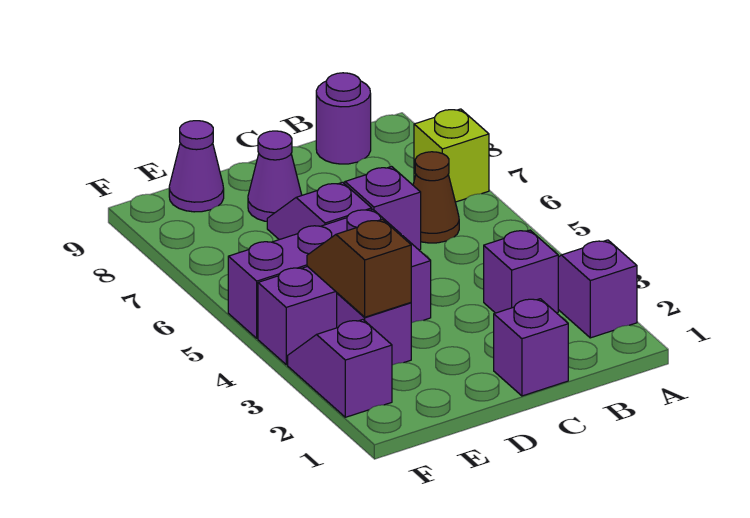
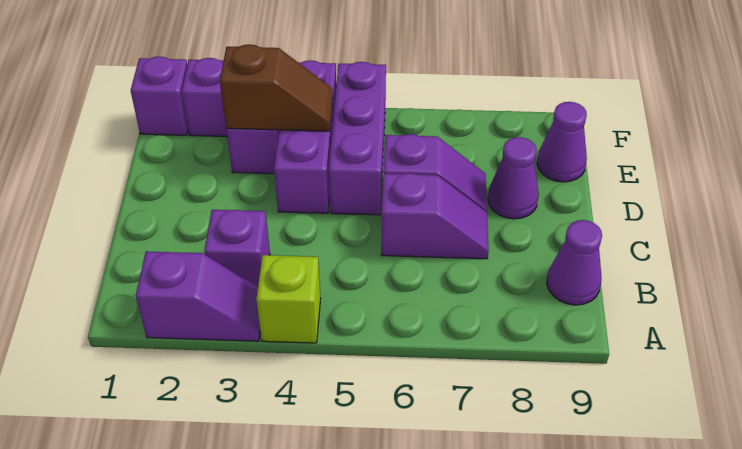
lime 1x1 brick [414,109,489,202] -> lime 1x1 brick moved to [256,255,321,343]
brown 1x1 cone [413,152,459,243] -> none
purple 1x1 round brick [316,73,371,164] -> purple 1x1 cone [547,220,602,305]
purple 1x1 brick [494,299,568,396] -> purple 1x1 brick moved to [131,57,188,135]

